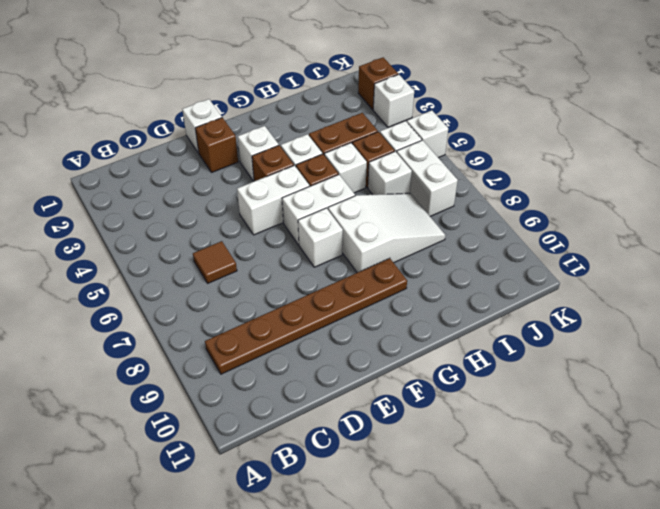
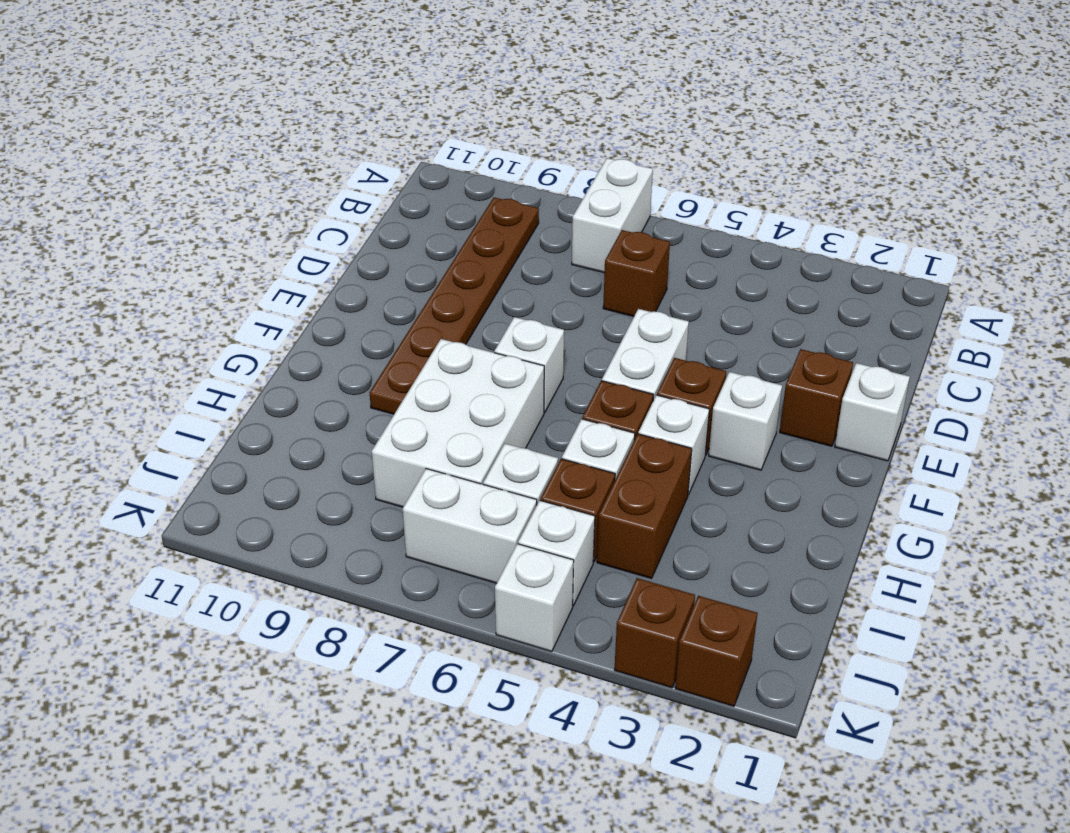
brown 1x1 tile [193,241,237,283] -> brown 1x1 brick [603,230,670,316]
white 1x2 brick [282,174,355,245] -> white 1x2 brick moved to [572,158,653,273]
white 2x3 slope [328,193,445,273] -> white 2x3 brick [372,339,544,507]
white 1x1 brick [373,74,414,128] -> brown 1x1 brick [615,578,695,688]

